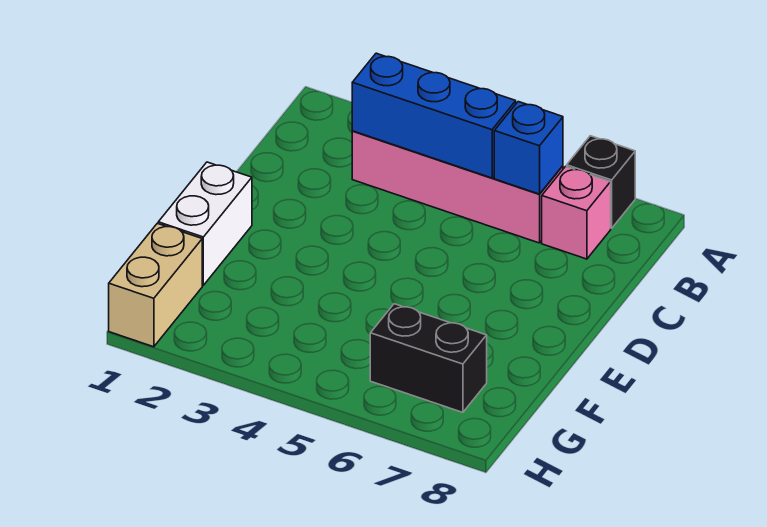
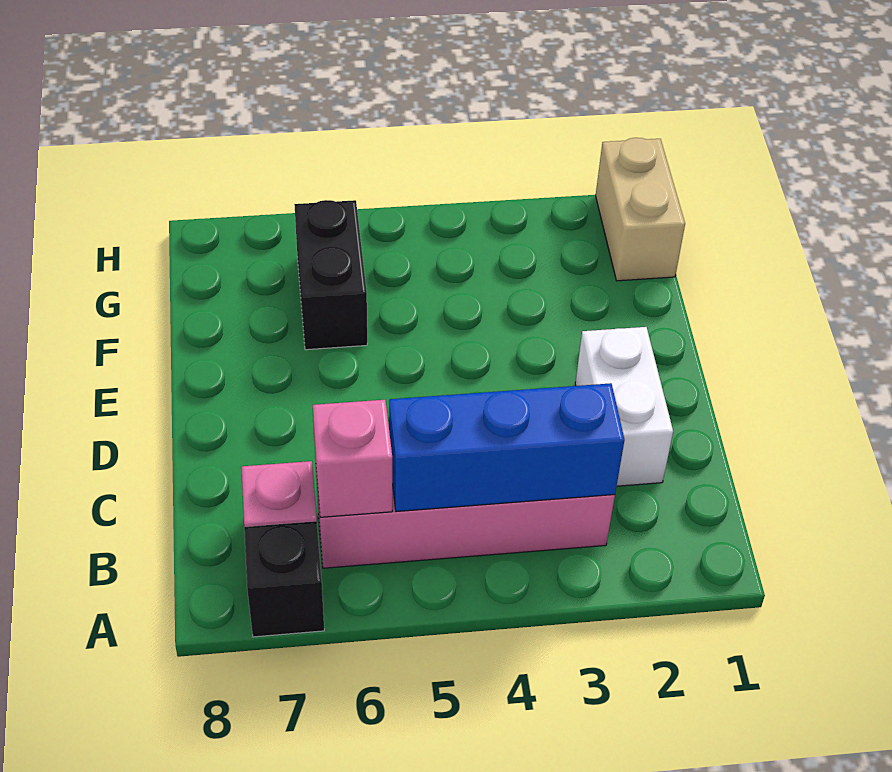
blue 1x1 brick [494,102,563,194] -> pink 1x1 brick [313,400,392,517]
white 1x2 brick [158,162,252,285] -> white 1x2 brick moved to [575,327,673,486]
black 1x2 brick [370,304,487,412] -> black 1x2 brick turned to [294,200,367,350]

